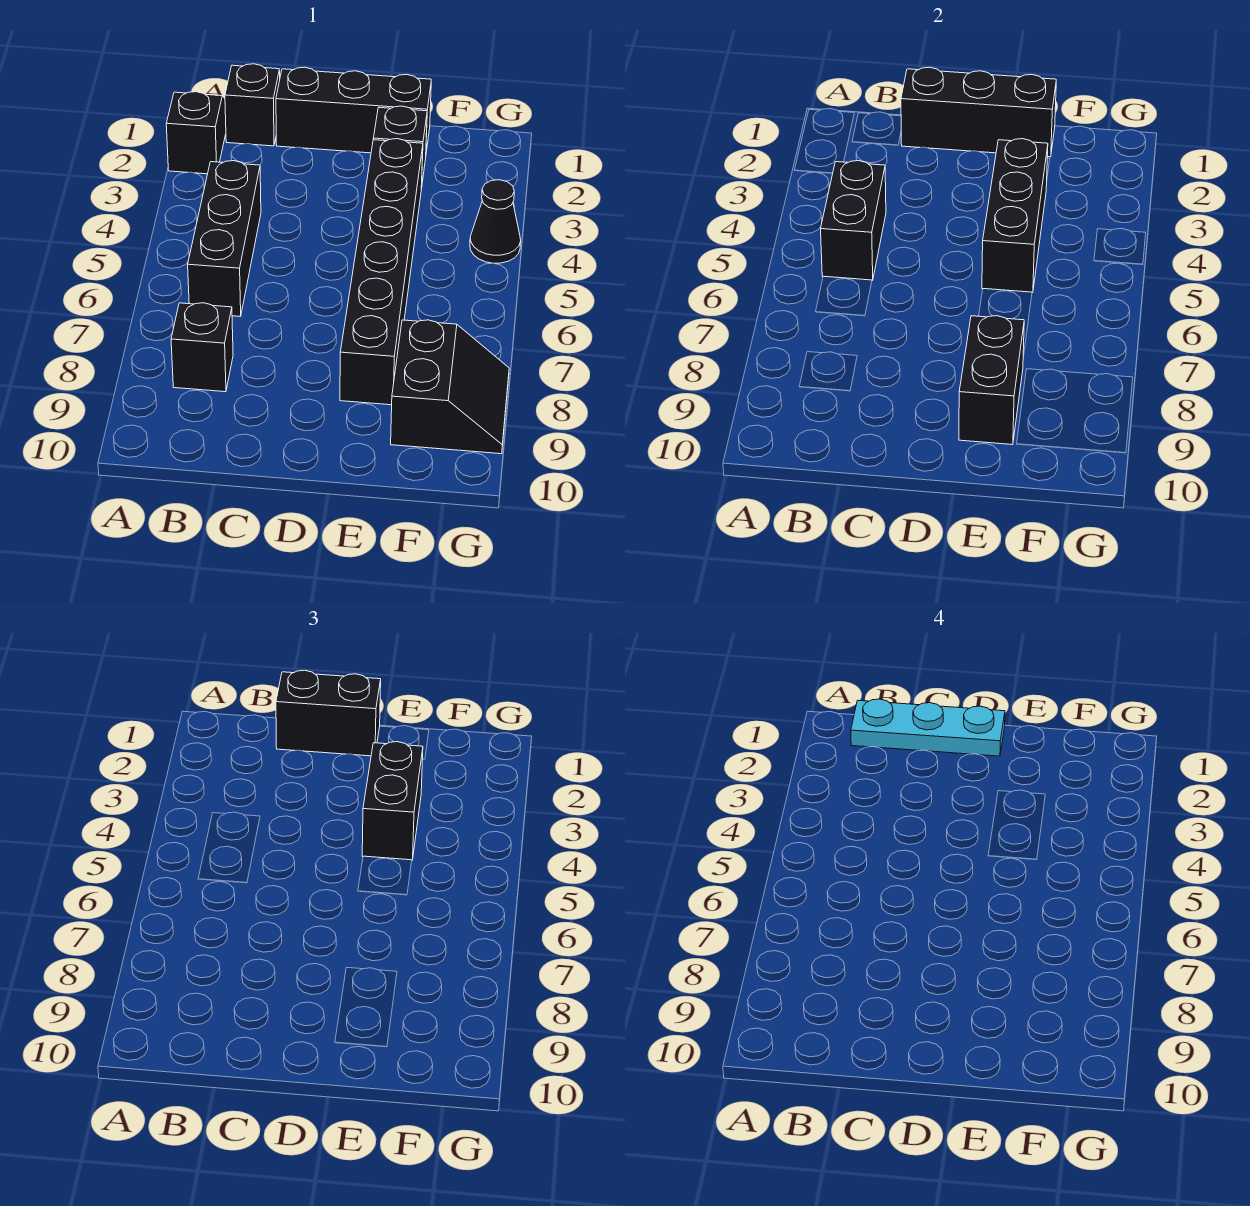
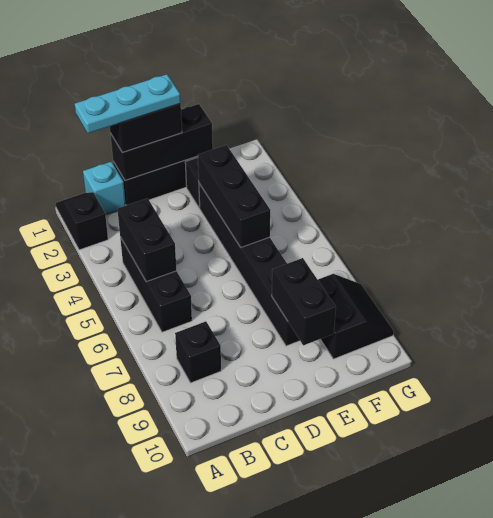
black 1x1 brick [225,64,280,146] -> cyan 1x1 brick [83,162,126,215]
black 1x2 brick [362,742,423,860] -> none
black 1x1 cone [470,180,521,263] -> none

